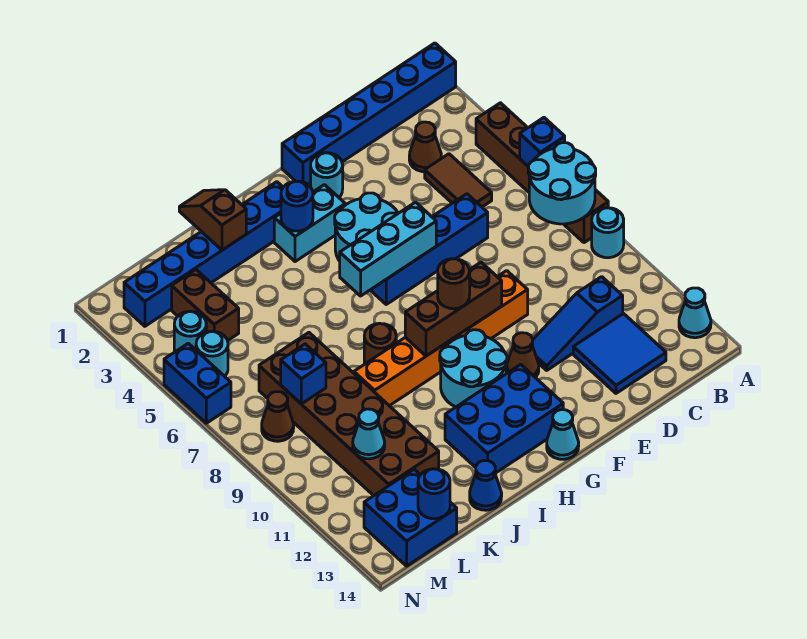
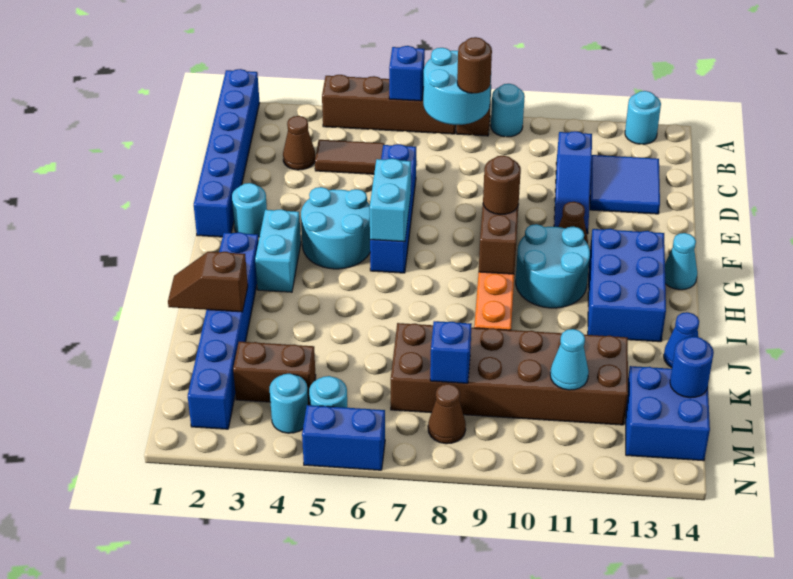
cyan 1x1 cone [679,288,711,338] -> cyan 1x1 round brick [625,91,661,144]
cyan 1x3 brick [340,202,436,296] -> cyan 1x2 brick [370,159,411,242]
blue 1x1 round brick [281,181,313,231] -> none
brown 1x1 round brick [364,323,396,364] -> brown 1x1 round brick moved to [457,37,492,93]

